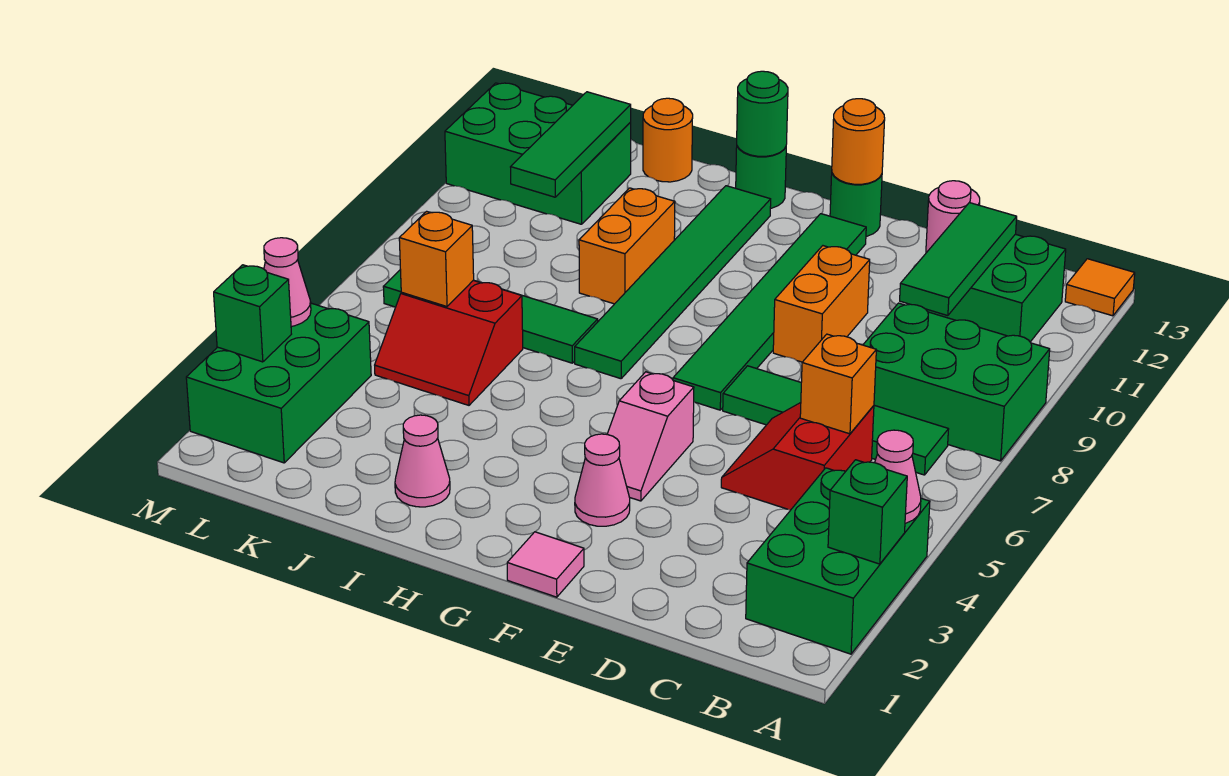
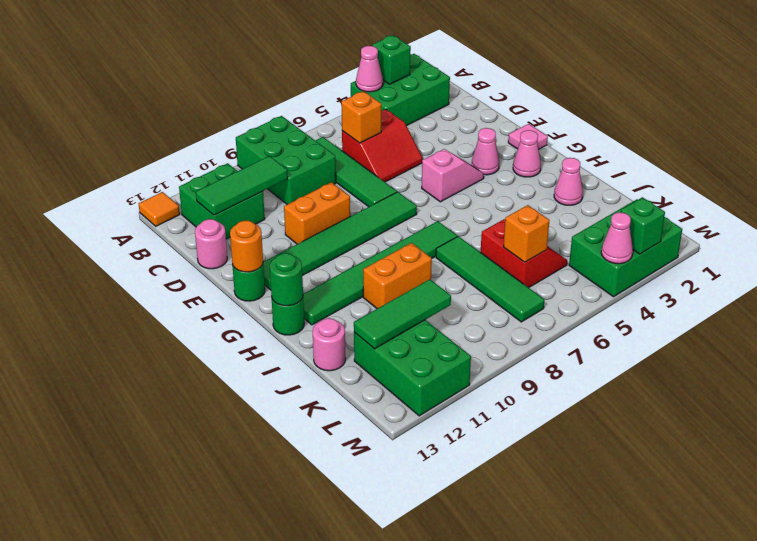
none -> pink 1x1 cone [513,130,541,177]
orange 1x1 round brick [643,98,693,182] -> pink 1x1 round brick [313,318,346,371]

